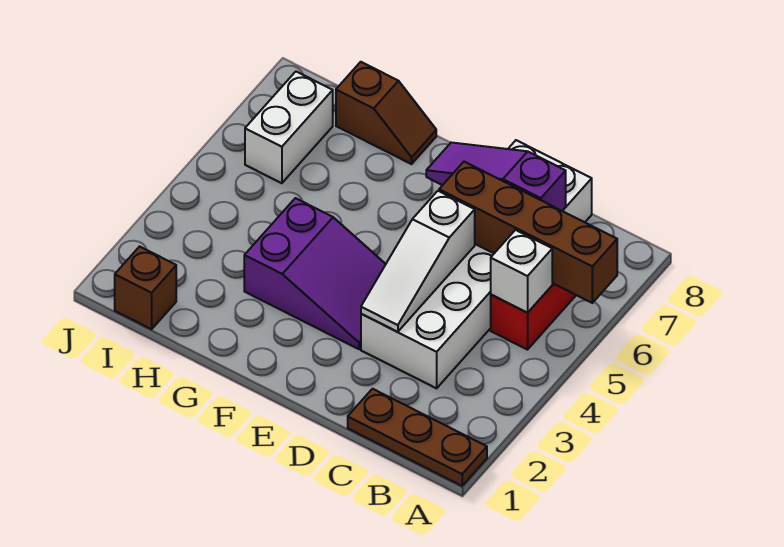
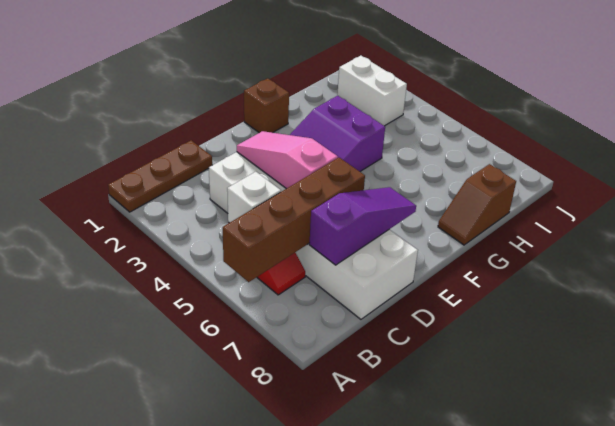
white 1x3 slope [361,191,475,332] -> pink 1x3 slope [237,131,338,189]
brown 1x1 brick [115,247,176,329] -> brown 1x1 brick moved to [244,78,289,133]
white 1x2 brick [245,72,333,183] -> white 1x2 brick moved to [337,56,407,126]

